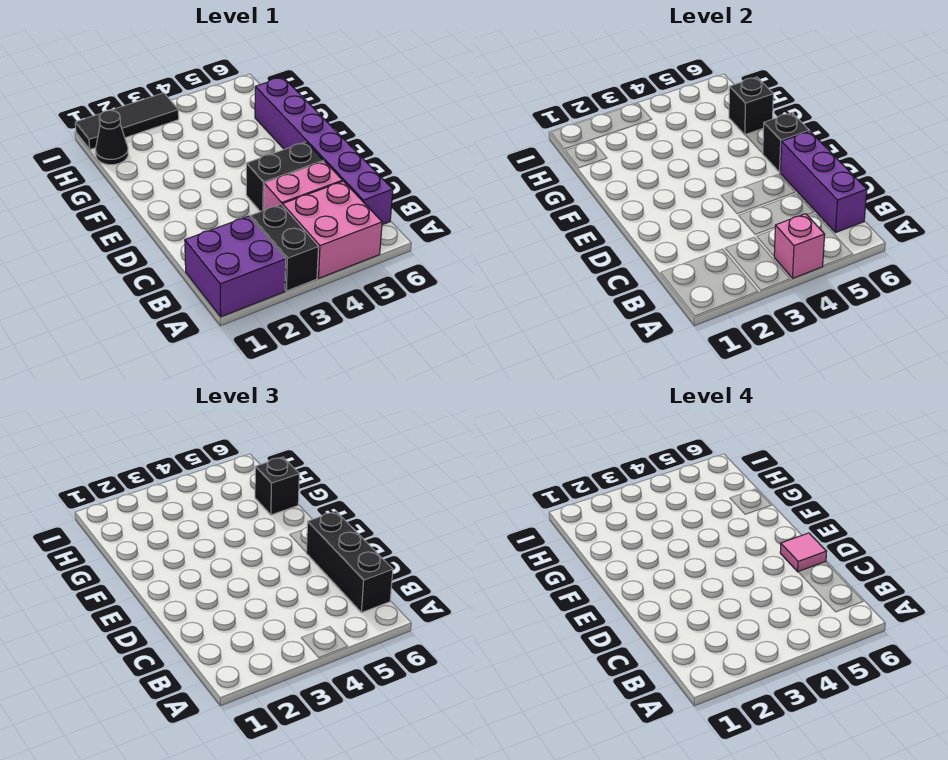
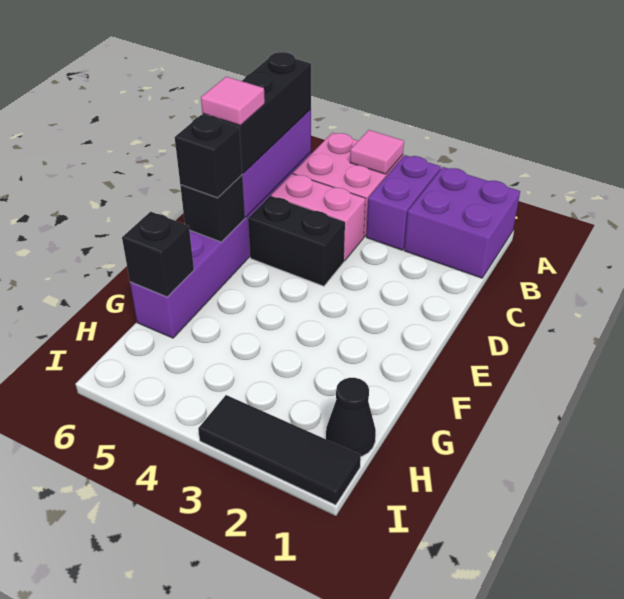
black 1x2 brick [250,204,318,291] -> purple 1x2 brick [366,155,441,250]
pink 1x1 brick [774,214,825,278] -> pink 1x1 tile [350,130,404,174]
black 1x1 brick [255,457,299,515] -> black 1x1 brick moved to [175,115,242,198]

